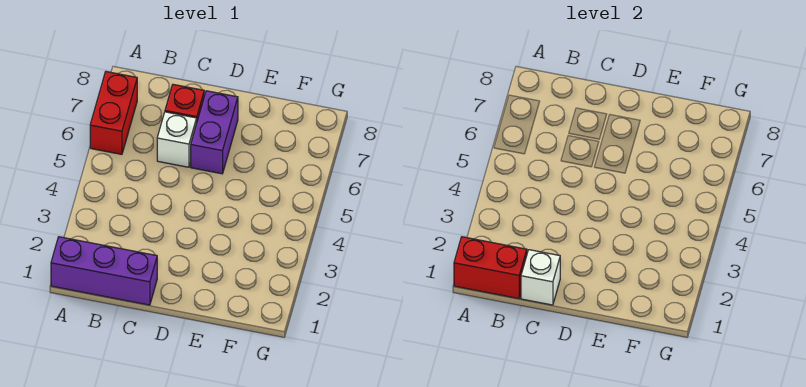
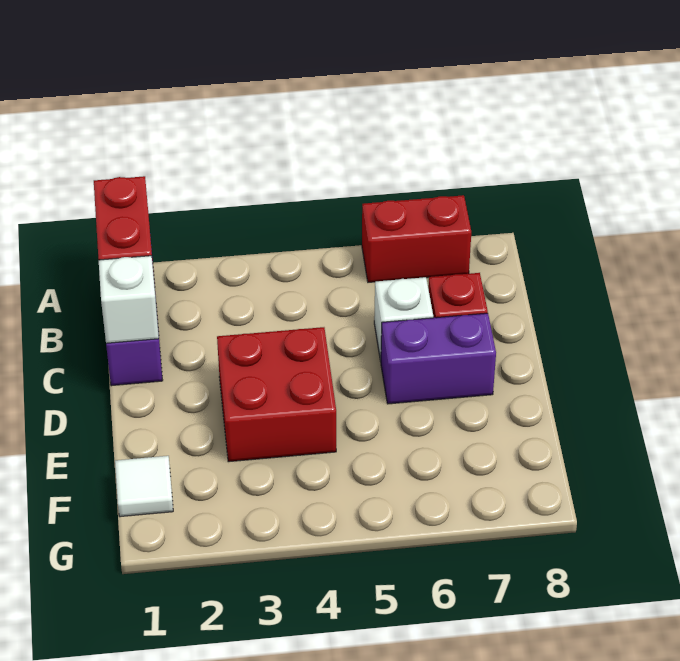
none -> red 2x2 brick [217,327,336,462]
none -> white 1x1 tile [115,456,173,517]

